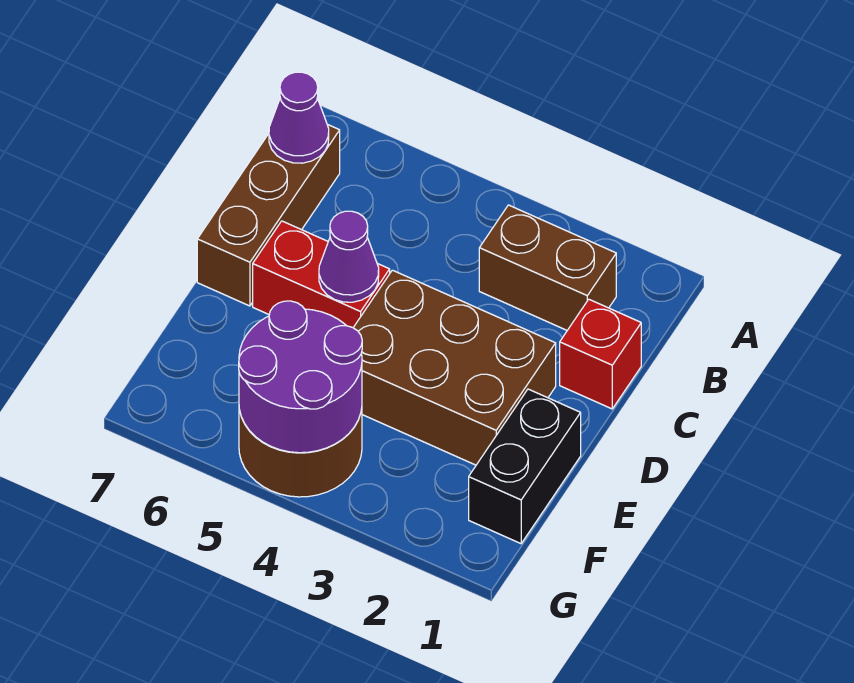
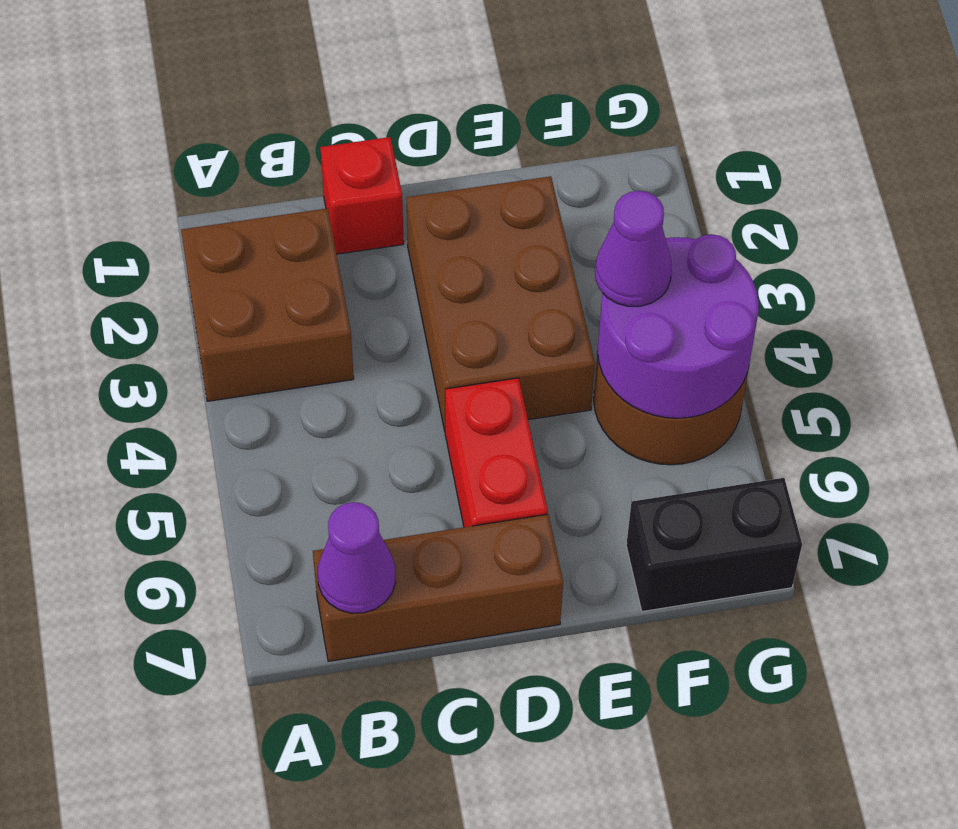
brown 1x2 brick [479,205,616,330] -> brown 2x2 brick [181,208,354,401]
purple 1x1 cone [319,211,379,302] -> purple 1x1 cone moved to [595,191,672,306]
black 1x2 brick [469,389,581,544] -> black 1x2 brick moved to [626,478,802,612]

